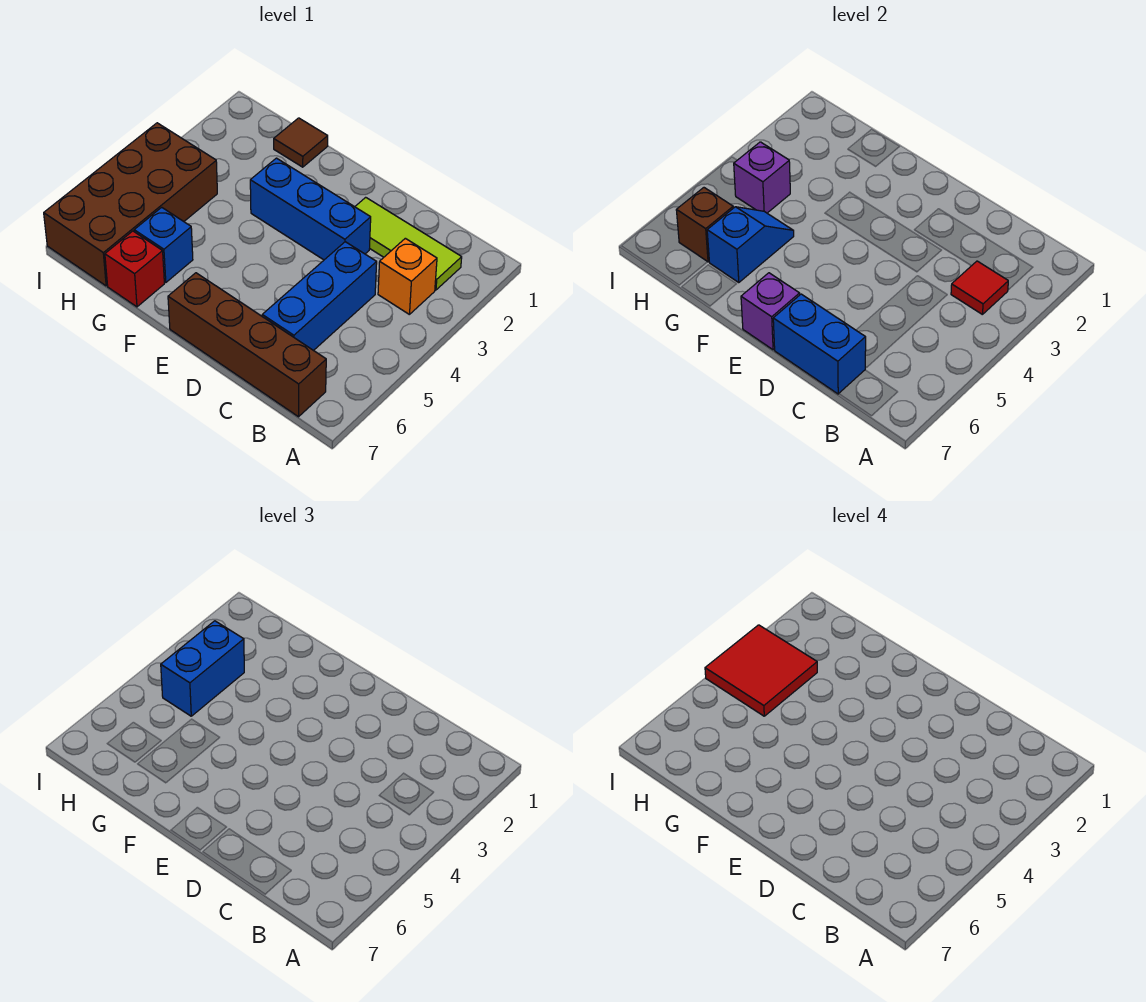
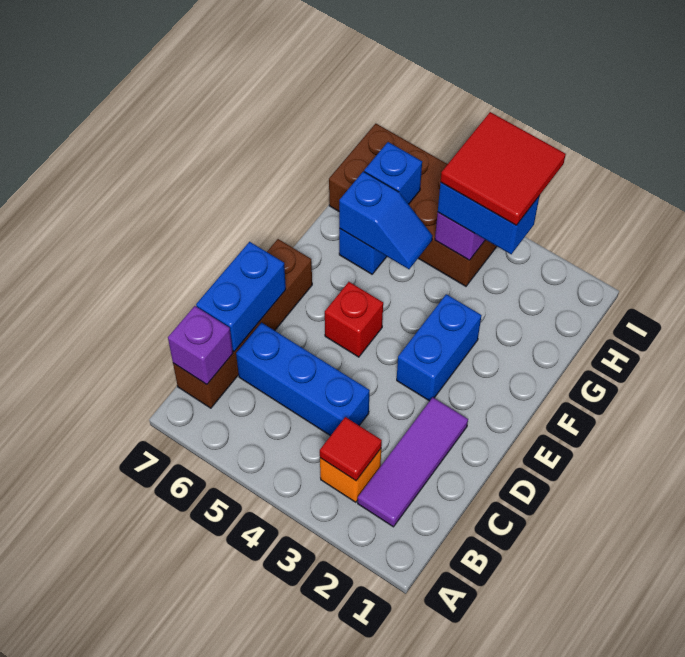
lime 1x3 tile [355,197,462,290] -> purple 1x3 tile [358,397,468,527]
blue 1x3 brick [250,158,371,260] -> blue 1x2 brick [397,294,481,401]
purple 1x1 brick [741,273,800,350] -> purple 1x1 brick moved to [168,306,233,384]
brown 1x1 tile [274,118,328,167] -> none
red 1x1 brick [105,231,164,307] -> red 1x1 brick moved to [325,282,383,357]
brown 1x1 brick [676,188,733,262] -> blue 1x1 brick [364,142,422,204]

